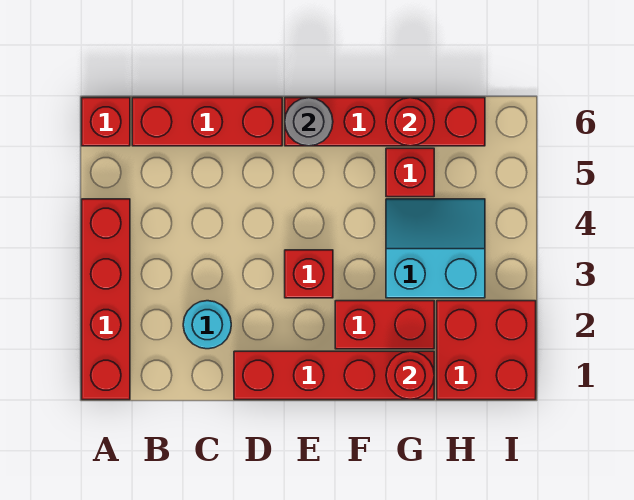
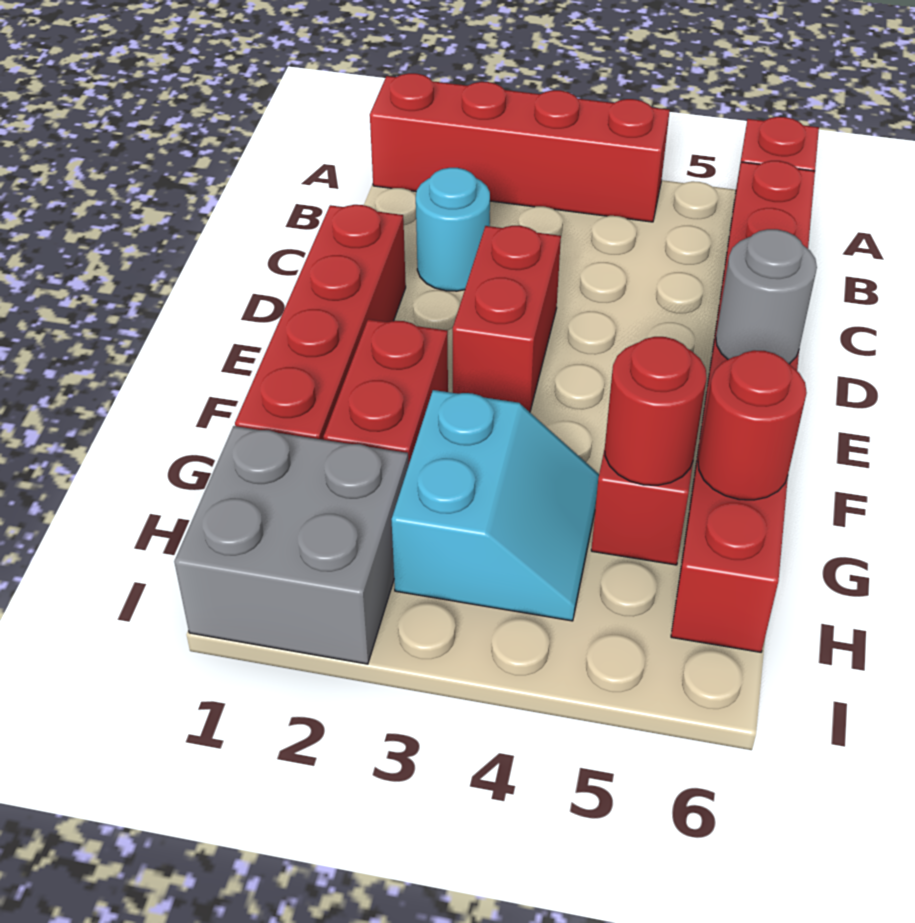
red 1x1 brick [285,250,333,298] -> red 1x2 brick [453,226,561,412]
red 1x1 round brick [386,351,434,400] -> red 1x1 round brick moved to [605,337,707,485]
red 2x2 brick [437,301,536,400] -> grey 2x2 brick [174,426,409,664]

